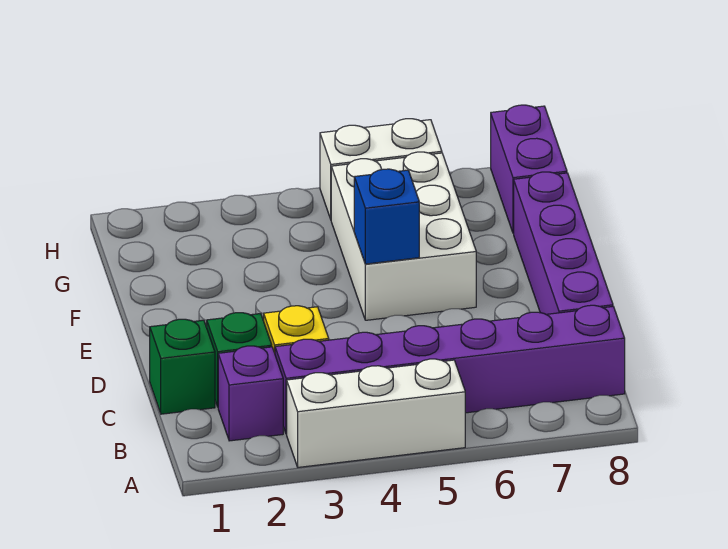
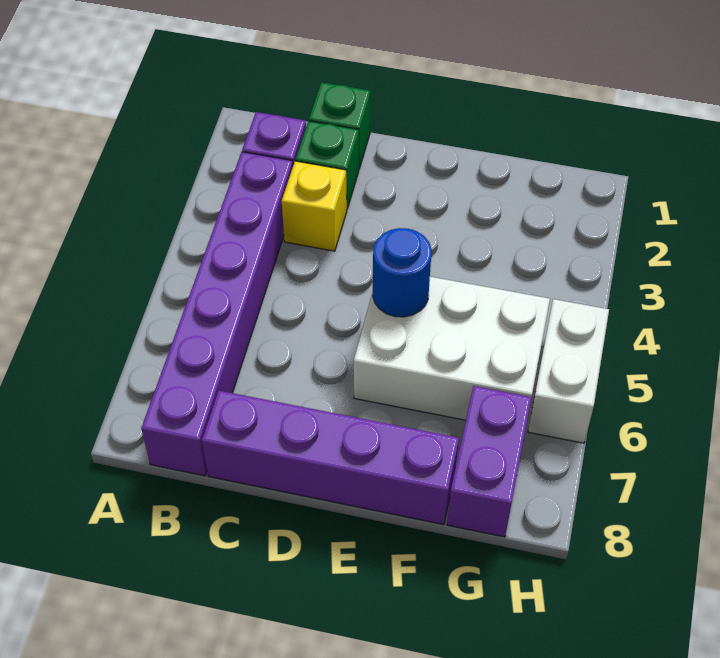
white 1x3 brick [287,359,465,467] -> none
blue 1x1 brick [354,169,419,264] -> blue 1x1 round brick [373,228,432,317]
purple 1x2 brick [491,105,567,233] -> purple 1x2 brick turned to [447,386,531,537]

